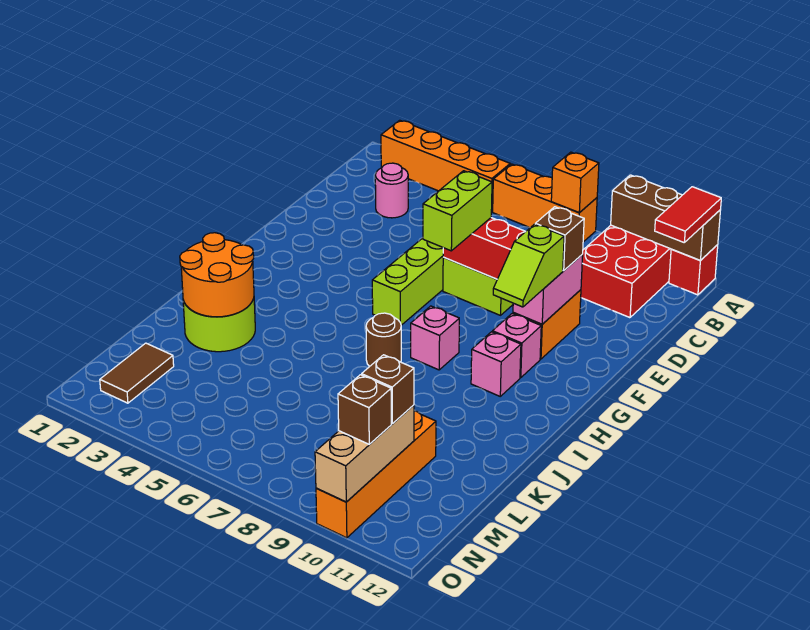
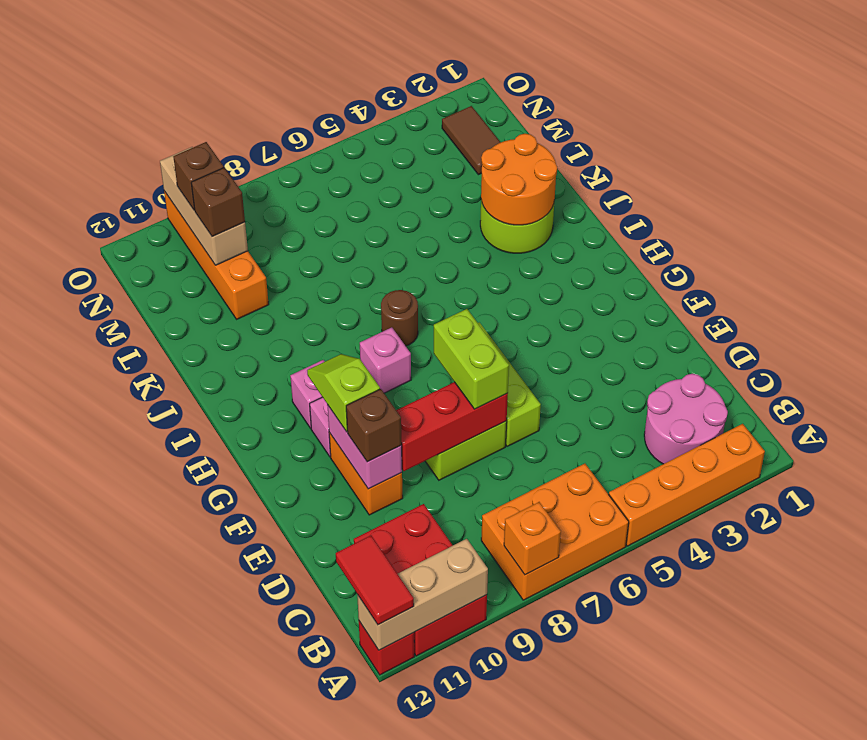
orange 1x3 brick [493,164,597,242] -> orange 2x3 brick [481,464,629,600]
brown 1x3 brick [611,175,720,260] -> tan 1x3 brick [357,539,488,650]
pink 1x1 round brick [375,163,408,218] -> pink 2x2 round brick [644,374,728,464]

